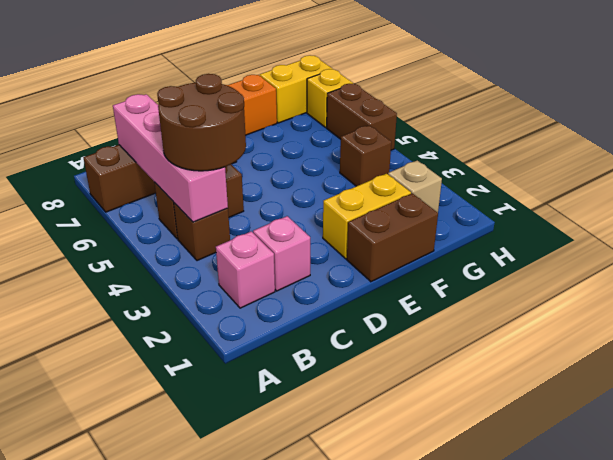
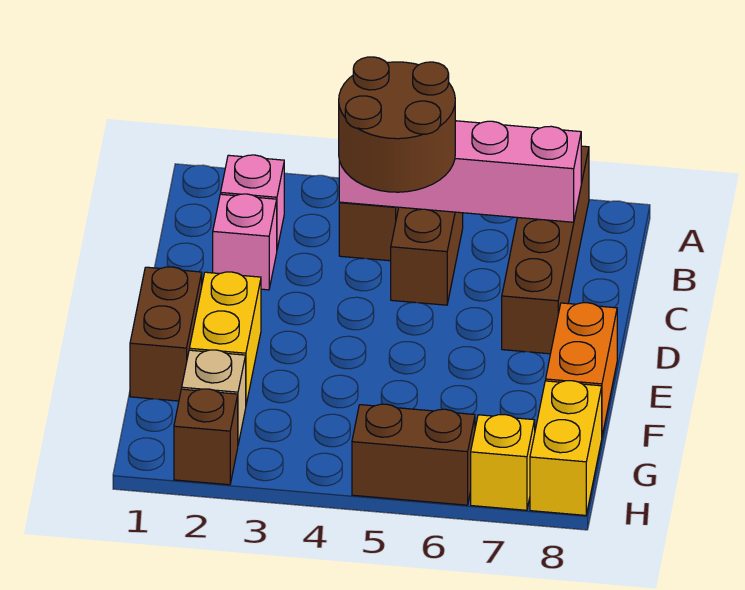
brown 1x1 brick [340,126,391,186] -> brown 1x1 brick moved to [174,389,238,485]

